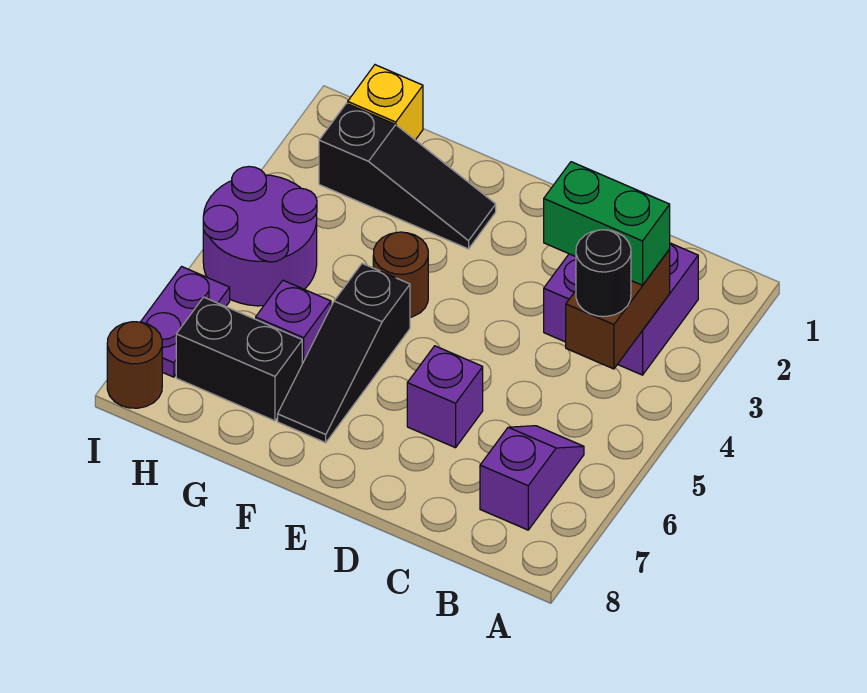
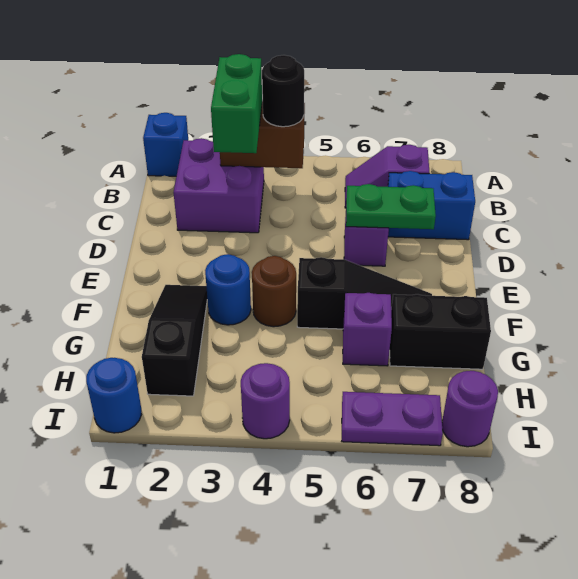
none -> blue 1x1 brick [143,113,188,176]
none -> blue 1x2 brick [388,171,475,240]
none -> green 1x2 plate [346,184,436,229]
none -> blue 1x1 round brick [205,254,251,325]
black 1x2 brick [176,297,302,421] -> black 1x2 brick turned to [390,294,491,369]
yellow 1x1 brick [348,65,423,140] -> none
purple 2x2 round brick [203,167,317,306] -> purple 1x1 round brick [241,363,290,439]
none -> blue 1x1 round brick [86,358,141,433]
brown 1x1 round brick [107,322,162,408] -> purple 1x1 round brick [442,371,498,447]

